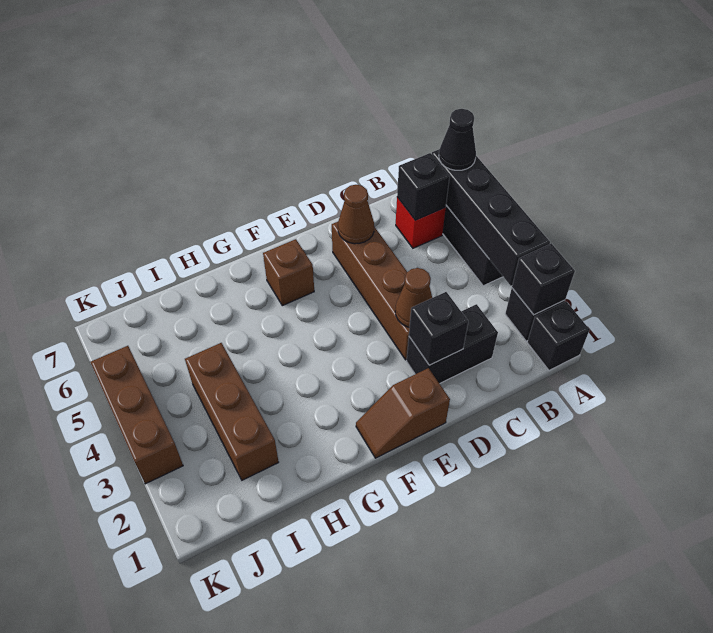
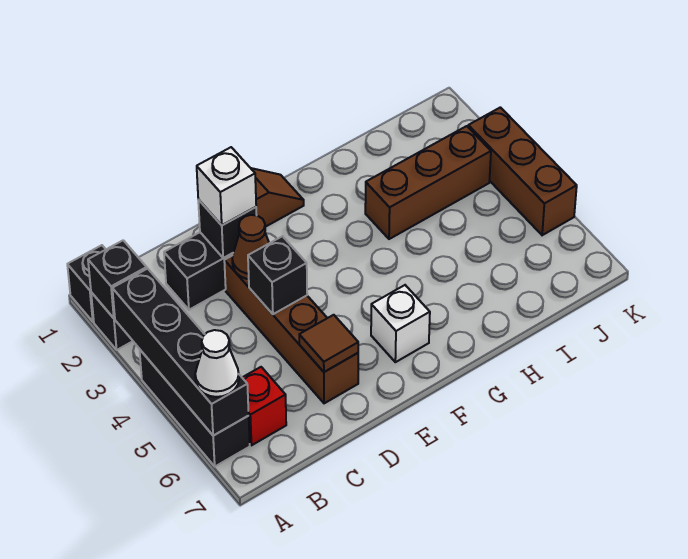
black 1x1 cone [439,109,476,170] -> white 1x1 cone [195,330,239,397]
black 1x1 brick [397,153,450,220] -> black 1x1 brick moved to [248,236,307,314]
none -> white 1x1 brick [197,147,256,225]
brown 1x1 cone [338,185,374,244] -> brown 1x1 tile [299,315,358,372]
brown 1x1 brick [263,239,314,306] -> white 1x1 brick [371,285,430,362]
brown 1x3 brick [185,343,279,480] -> brown 1x3 brick turned to [365,126,491,239]

